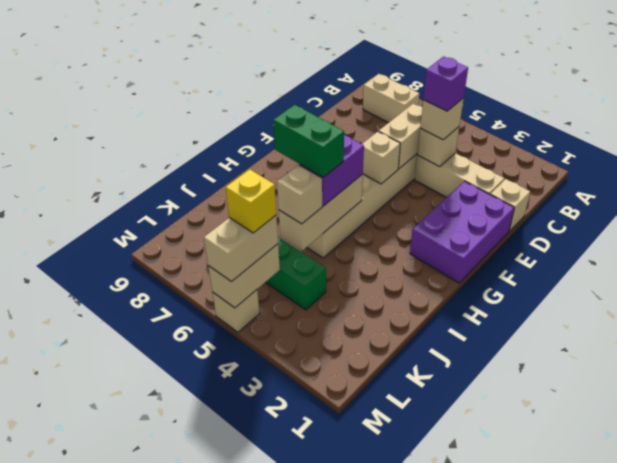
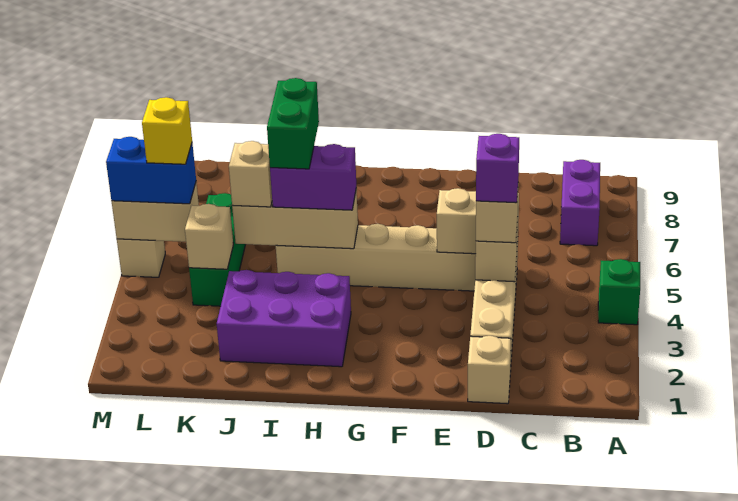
none -> green 1x1 brick [598,259,640,325]
tan 1x2 brick [363,74,419,123] -> purple 1x2 brick [560,160,600,246]
purple 2x3 brick [410,181,514,283] -> purple 2x3 brick moved to [217,270,351,367]
tan 1x1 brick [362,132,400,184] -> tan 1x1 brick moved to [185,204,233,269]
tan 1x2 brick [204,216,278,282] -> blue 1x2 brick [106,137,196,204]

